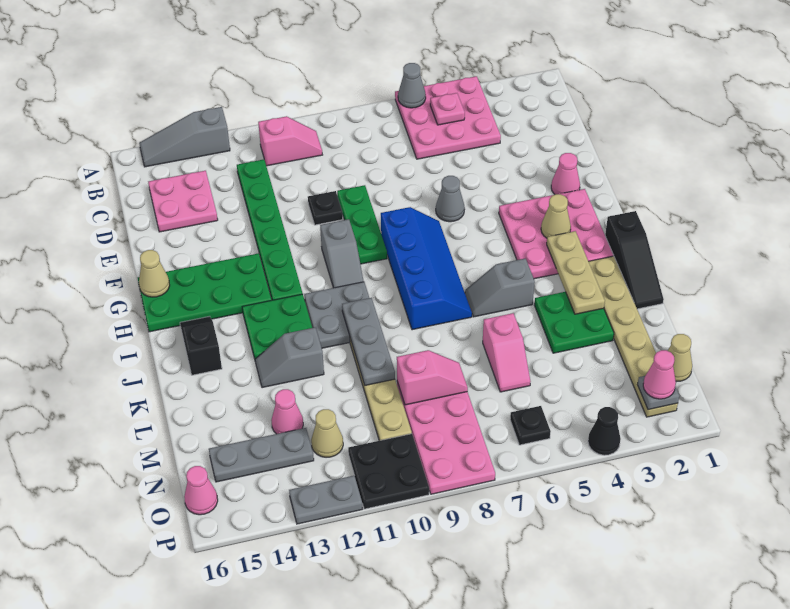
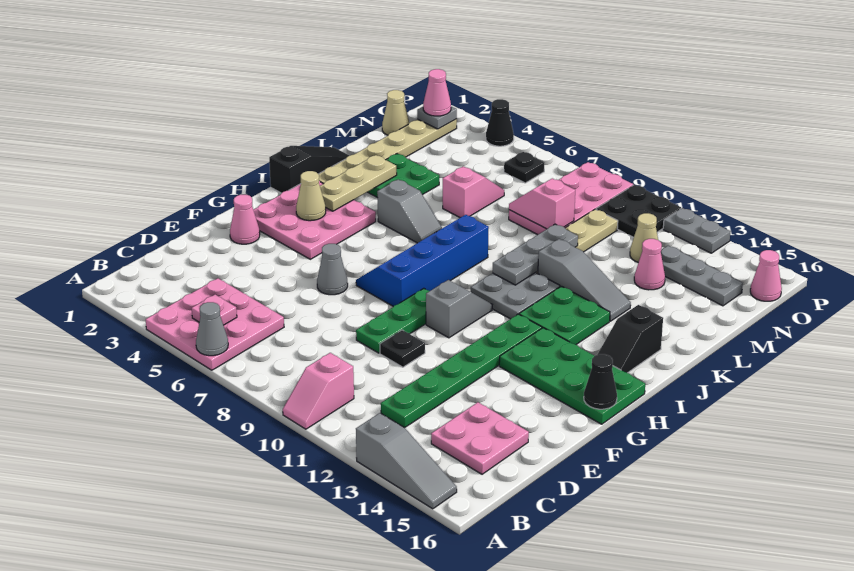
pink 1x2 slope [258,116,322,166] -> pink 1x2 slope turned to [283,353,354,429]
tan 1x1 cone [139,250,170,297] -> black 1x1 cone [584,354,617,409]
grey 1x2 slope [255,328,324,388] -> grey 1x3 slope [538,239,631,321]

